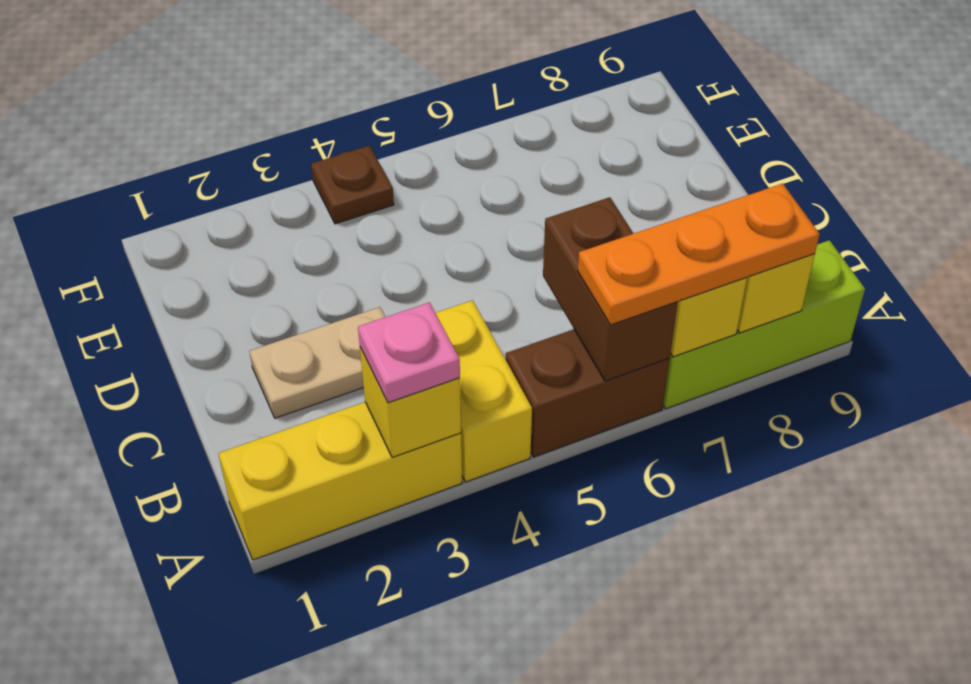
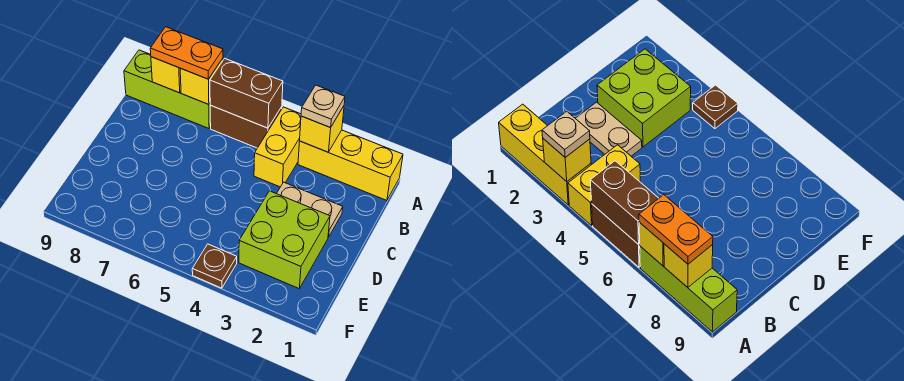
pink 1x1 plate [358,303,460,403] -> tan 1x1 plate [301,85,345,128]
brown 1x2 brick [543,197,678,381] -> brown 1x2 brick turned to [210,58,283,128]
orange 1x3 plate [578,184,820,325] -> orange 1x2 plate [150,27,223,79]
none -> lime 2x2 brick [239,191,330,288]

